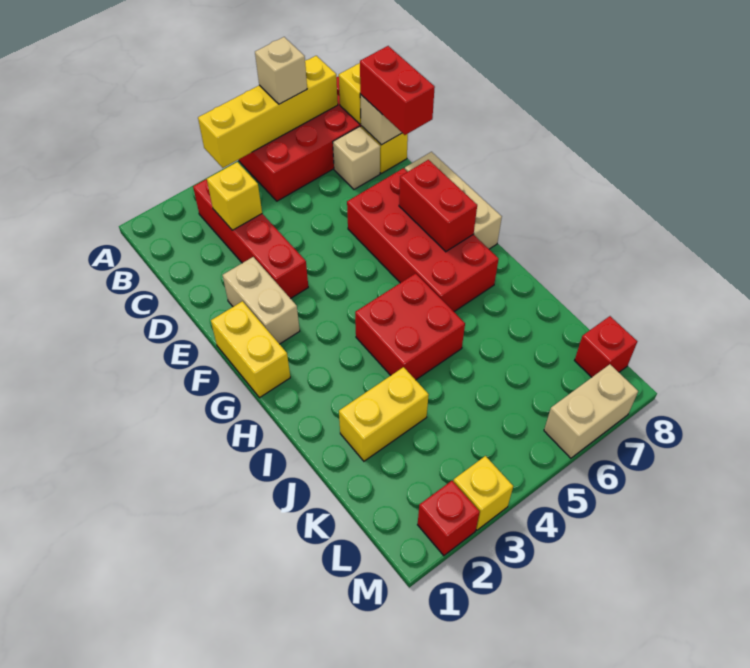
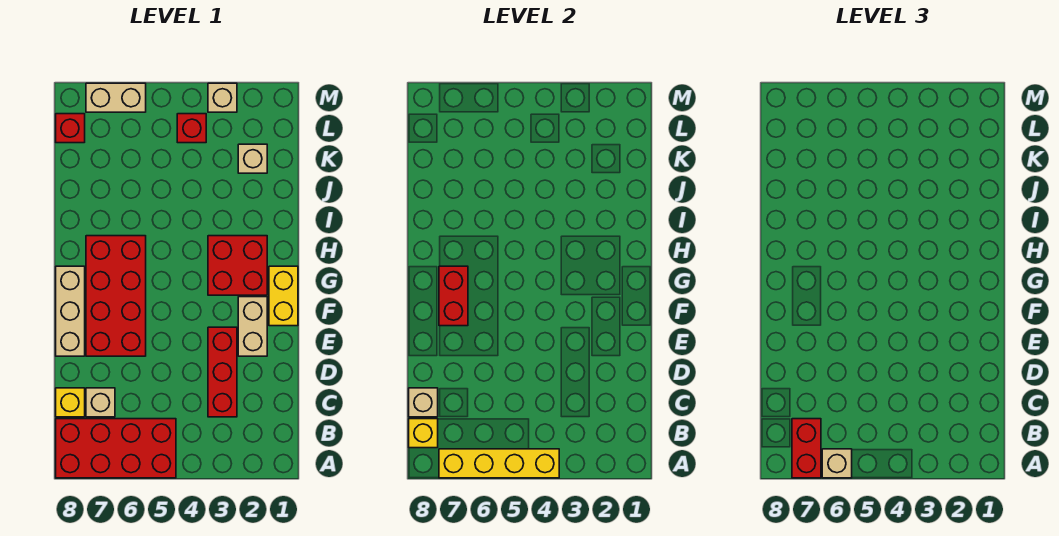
red 1x4 brick [193,179,308,299] -> red 1x3 brick [208,327,237,417]
yellow 1x1 brick [207,162,262,230] -> none
red 1x2 brick [360,46,435,135] -> red 1x2 brick moved to [792,419,821,478]
red 2x2 brick [355,273,465,380] -> red 2x2 brick moved to [208,236,267,295]
yellow 1x2 brick [339,367,429,461] -> none
none -> tan 1x1 brick [238,144,267,173]
red 1x1 brick [418,481,480,556] -> red 1x1 brick moved to [177,114,206,143]
yellow 1x1 brick [453,456,513,530] -> tan 1x1 brick [208,83,237,112]

